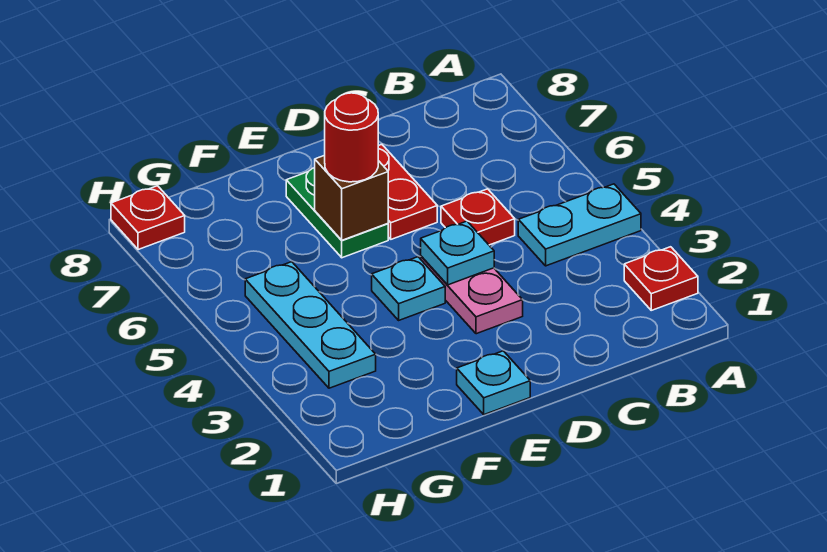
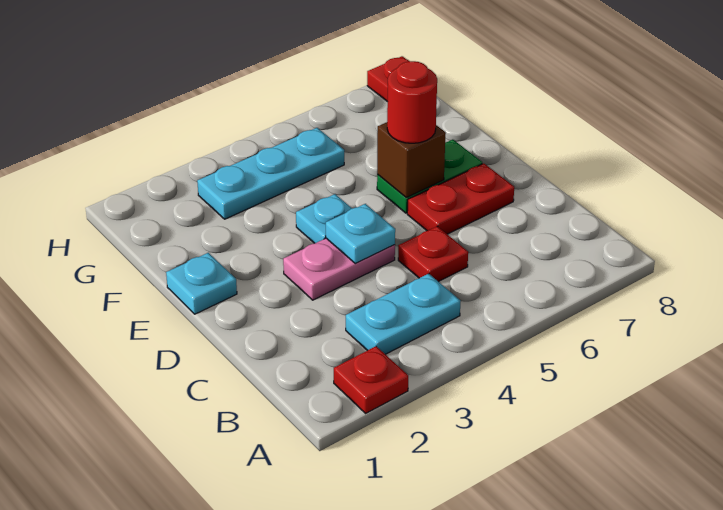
cyan 1x2 plate [518,184,641,266] -> cyan 1x2 plate turned to [346,274,460,354]

